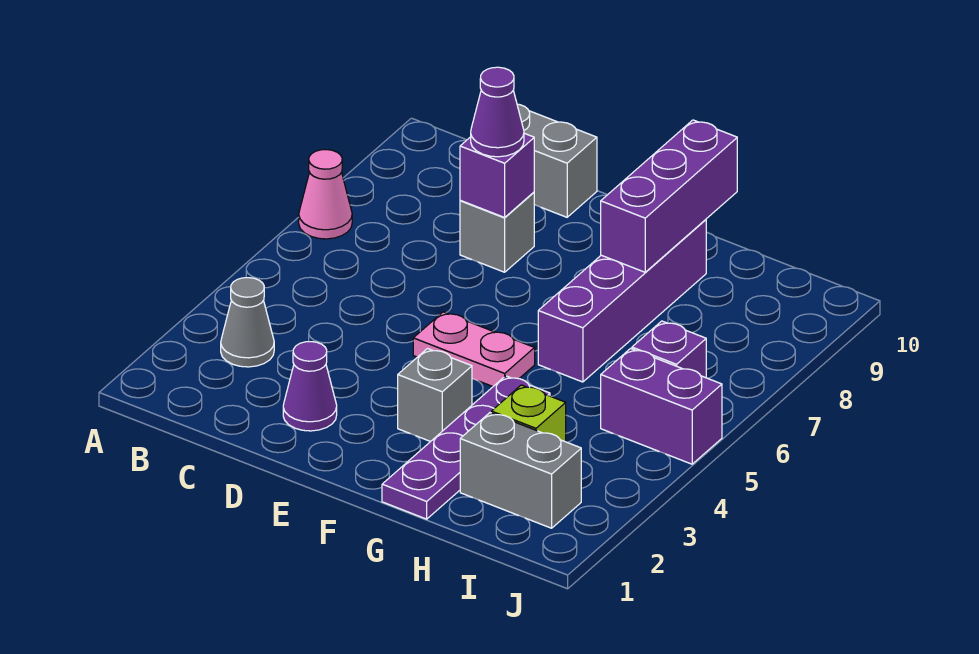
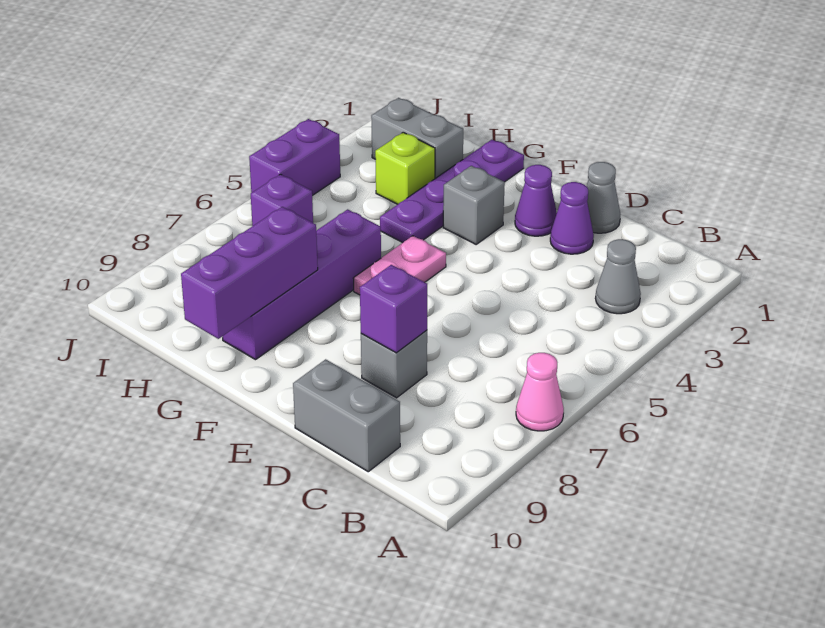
none -> grey 1x1 cone [587,162,621,233]
purple 1x1 cone [471,67,524,157] -> purple 1x1 cone moved to [515,165,557,236]
pink 1x2 plate [413,312,535,387] -> pink 1x2 plate turned to [353,236,446,295]
purple 1x2 brick [601,349,722,464] -> purple 1x2 brick turned to [249,119,340,195]

